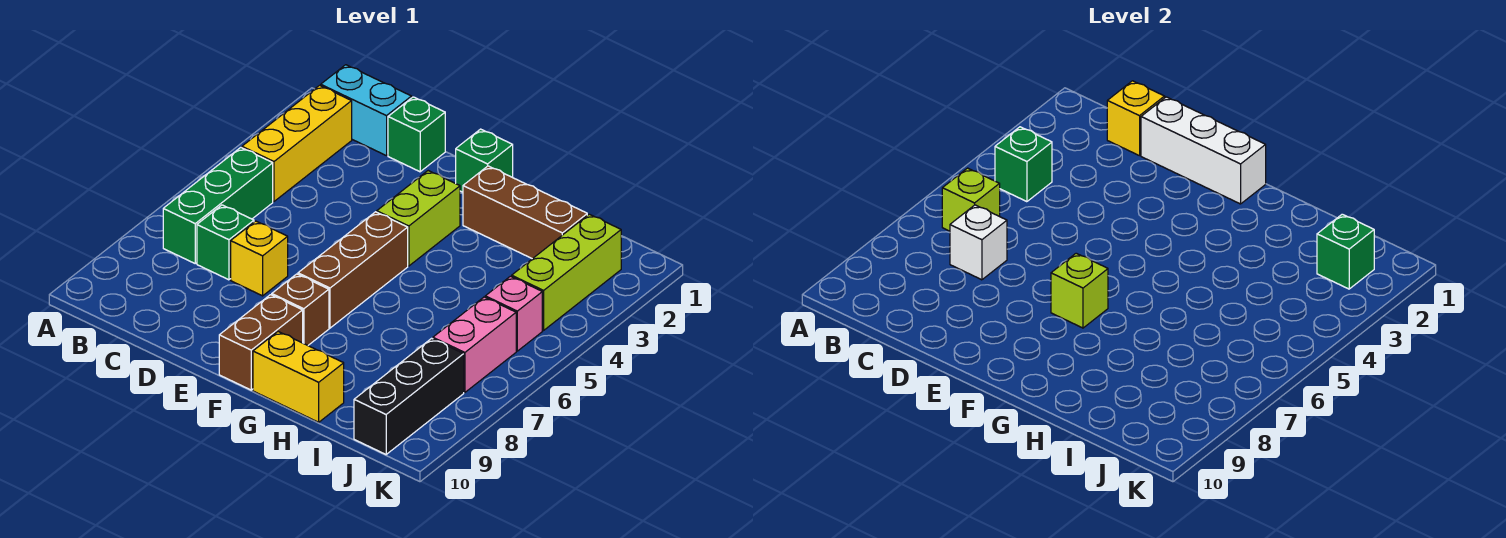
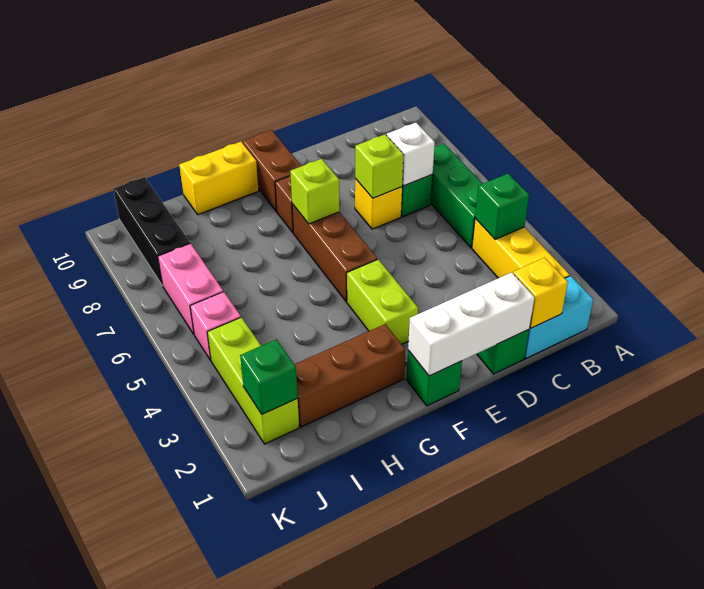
lime 1x1 brick [942,168,1000,231] -> lime 1x1 brick moved to [355,134,404,198]

